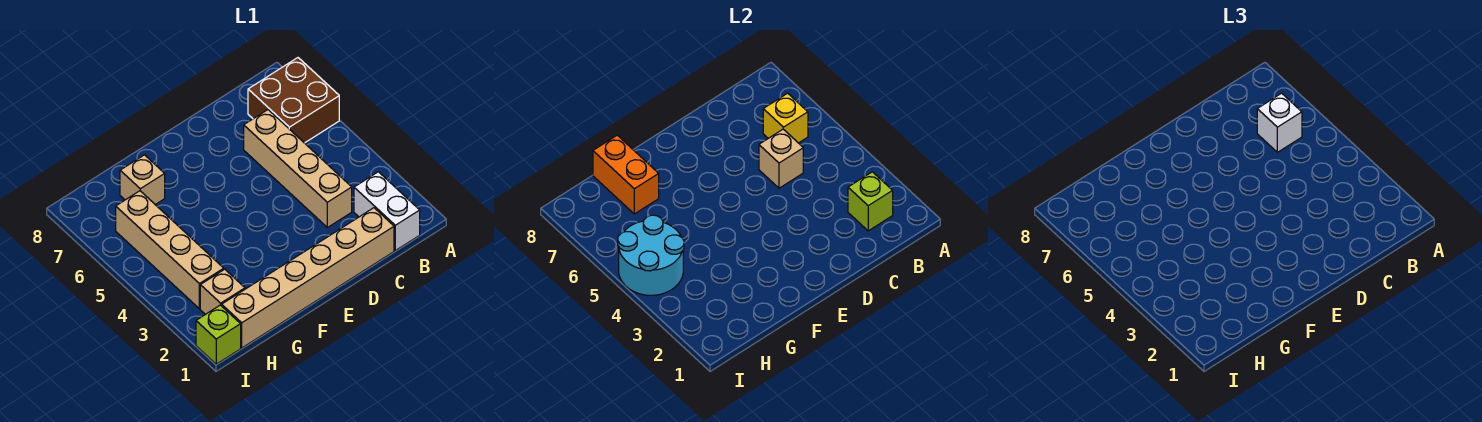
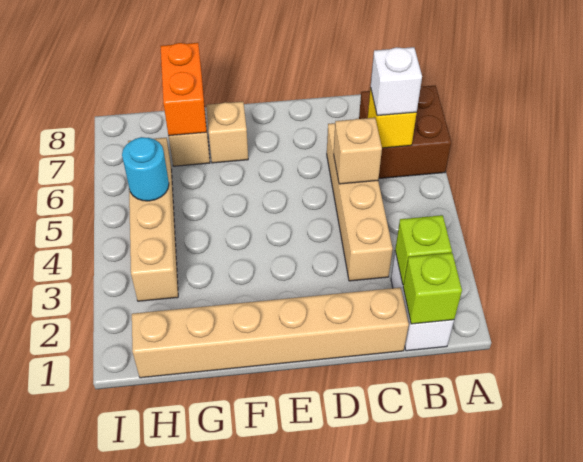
tan 1x1 brick [200,269,245,314] -> tan 1x1 brick moved to [206,102,248,163]
cyan 2x2 round brick [618,215,684,295] -> cyan 1x1 round brick [122,137,169,201]
lime 1x1 brick [196,305,241,364] -> lime 1x1 brick moved to [403,253,462,324]

